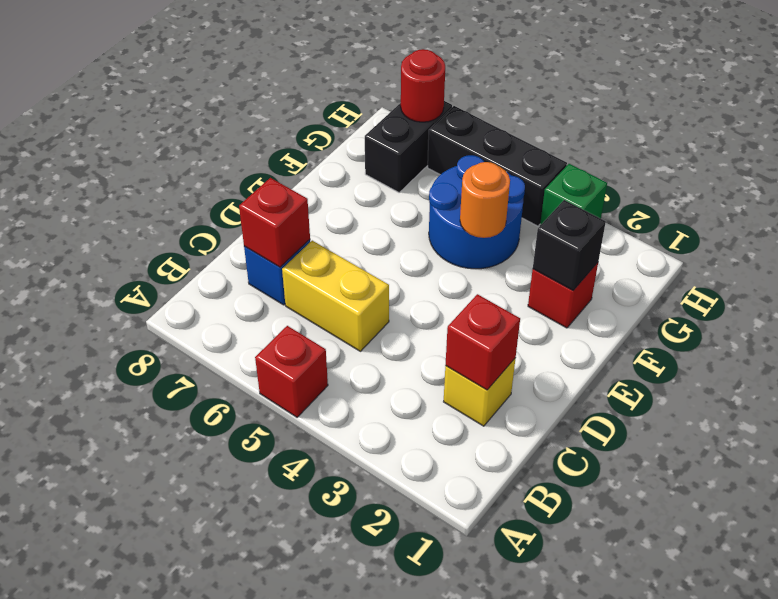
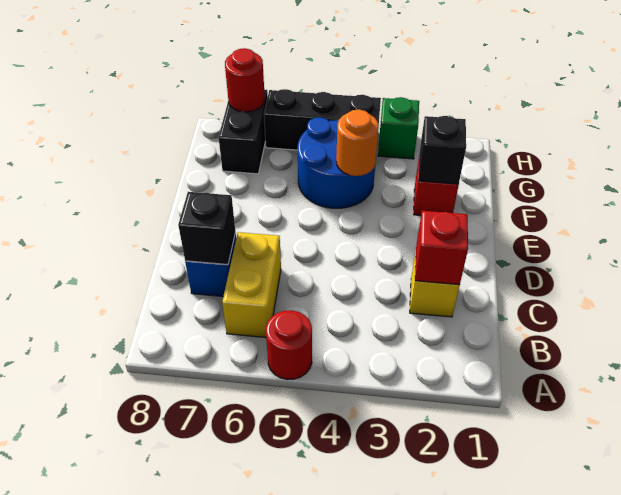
red 1x1 brick [255,326,328,417] -> red 1x1 round brick [266,310,312,380]
yellow 1x2 brick [282,241,389,351] -> yellow 1x2 brick turned to [222,232,281,337]
red 1x1 brick [239,178,310,267] -> black 1x1 brick [178,192,236,265]

